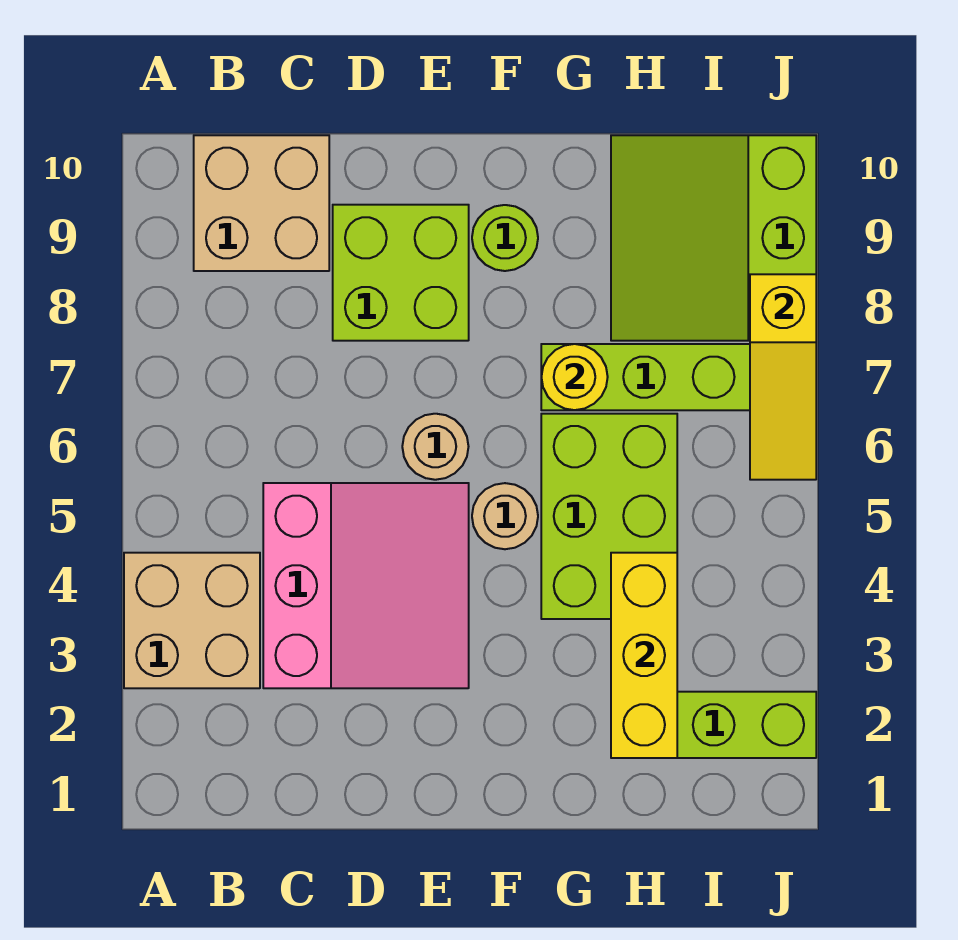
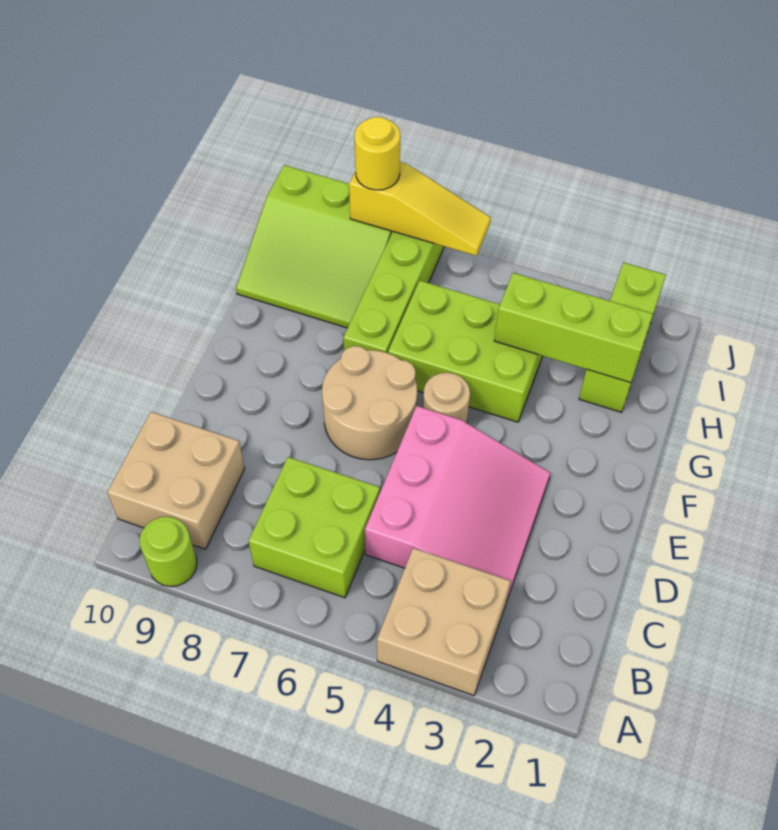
pink 3x3 slope [263,483,469,688] -> pink 3x3 slope turned to [365,406,550,602]
lime 2x2 brick [333,205,469,341] -> lime 2x2 brick moved to [249,457,380,598]
tan 1x1 round brick [402,414,469,480] -> tan 2x2 round brick [322,346,417,460]
lime 1x1 round brick [472,205,538,271] -> lime 1x1 round brick moved to [139,517,197,587]
yellow 1x1 round brick [541,344,608,410] -> yellow 1x1 round brick moved to [355,117,400,190]
yellow 1x3 brick [611,553,677,758] -> lime 1x3 brick [494,273,653,383]

